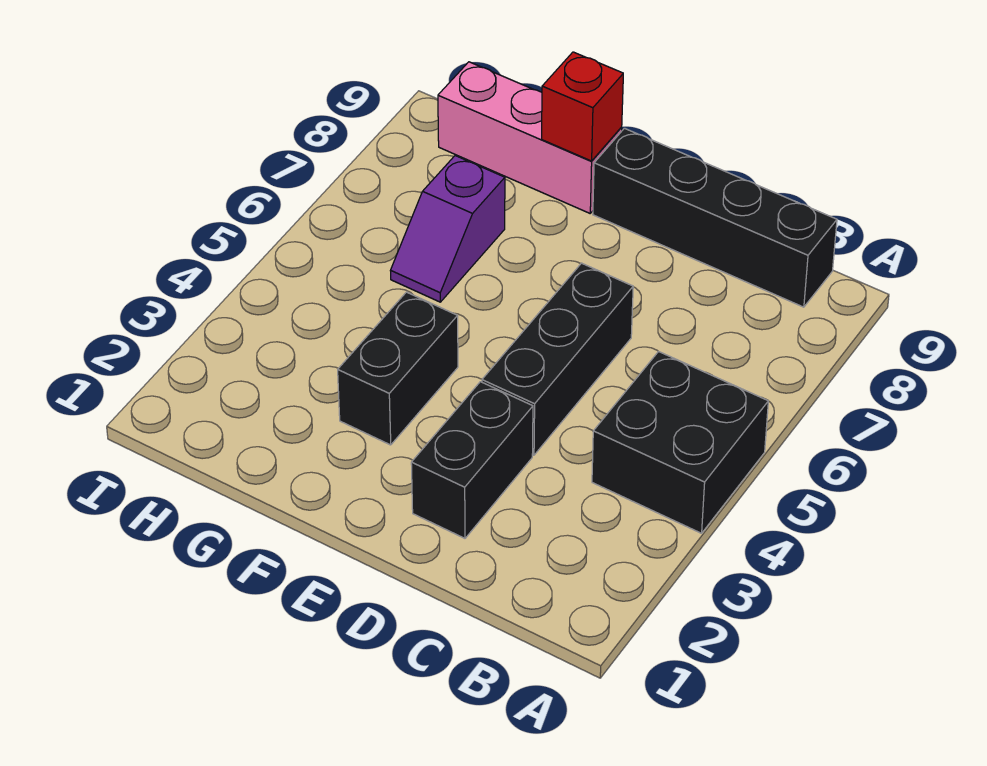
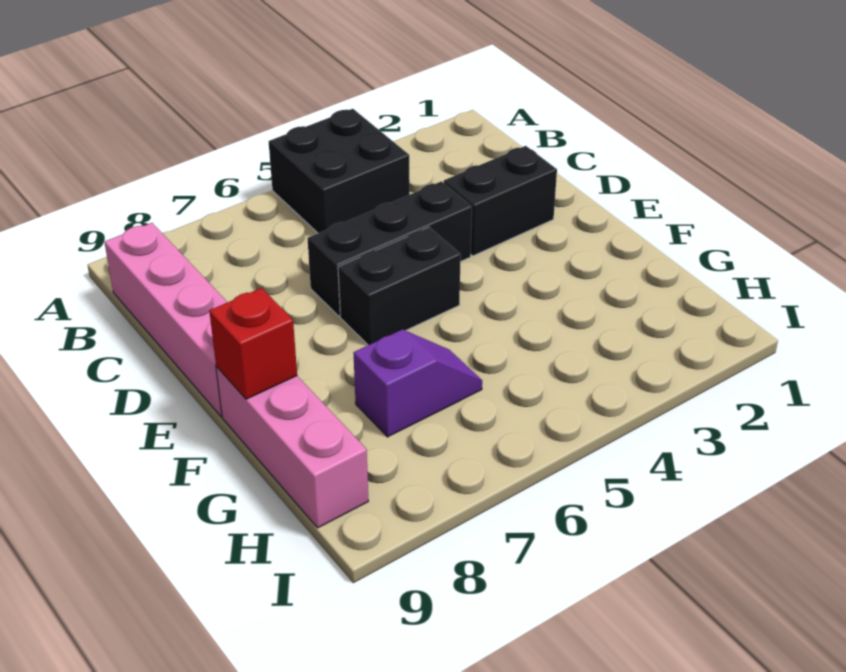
black 1x4 brick [593,128,837,307] -> pink 1x4 brick [104,223,227,417]
black 1x2 brick [338,292,458,445] -> black 1x2 brick moved to [338,227,461,345]

